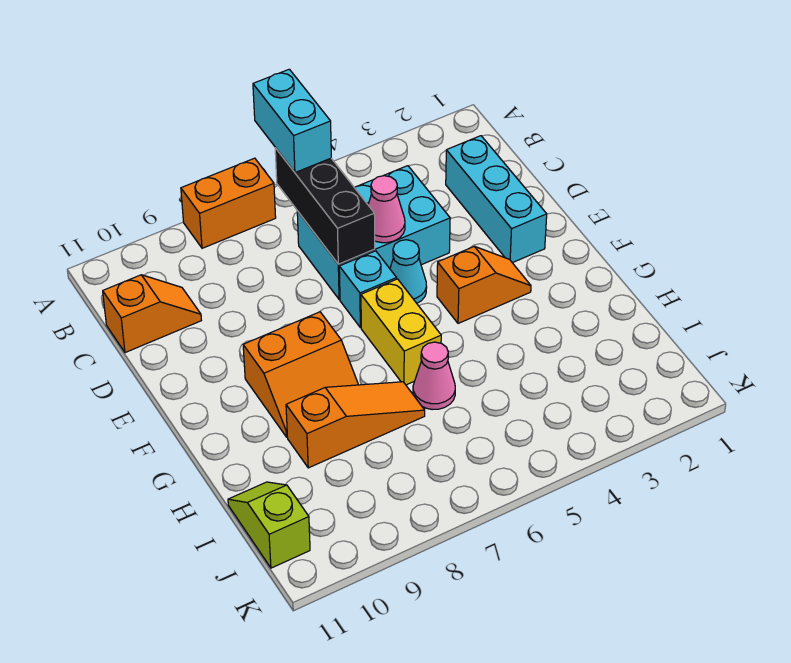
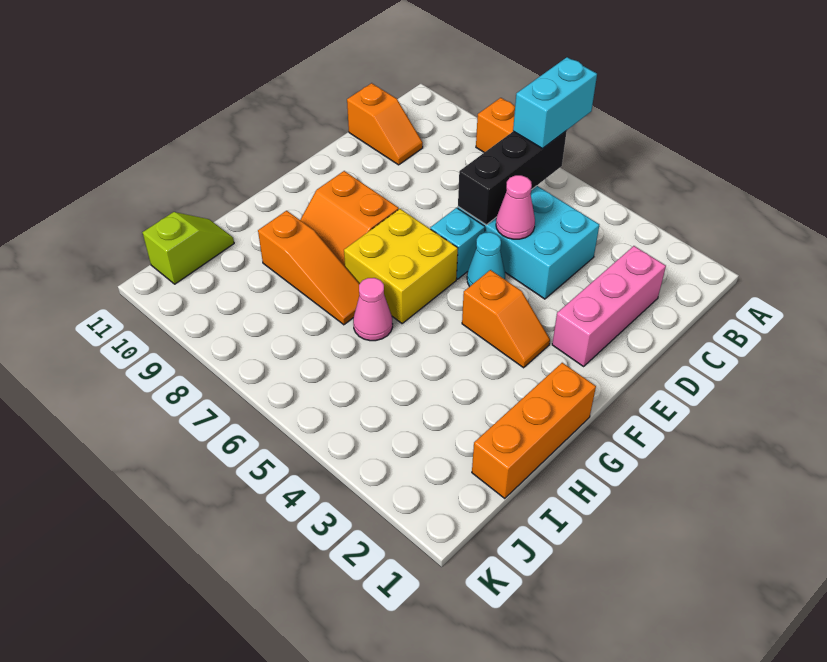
cyan 1x3 brick [446,136,547,263] -> pink 1x3 brick [552,246,666,366]
yellow 1x2 brick [361,279,441,385] -> yellow 2x2 brick [344,209,458,323]
none -> orange 1x3 brick [472,363,596,498]

